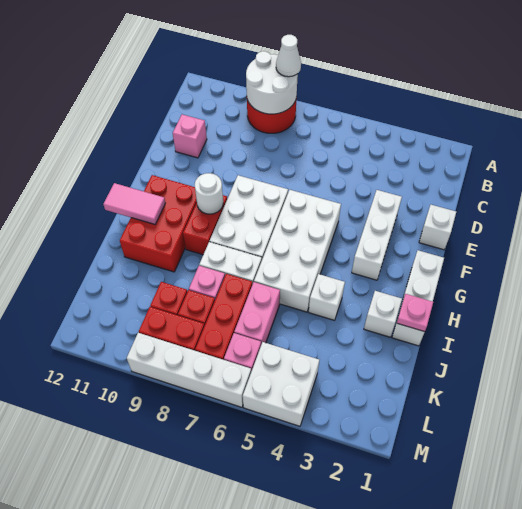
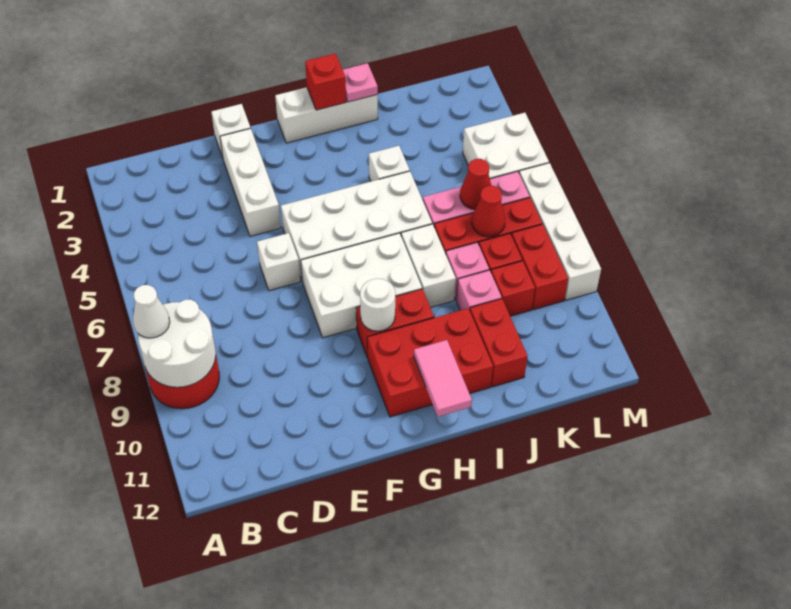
pink 1x1 brick [173,114,207,158] -> pink 1x1 brick moved to [456,270,502,310]
white 1x3 brick [352,190,402,280] -> white 1x3 brick turned to [220,128,281,236]
none -> red 1x1 brick [305,54,346,110]
white 1x1 brick [364,291,402,337] -> white 1x1 brick moved to [257,233,300,291]
none -> red 1x2 brick [470,299,528,387]
none -> red 1x1 cone [460,159,492,209]
none -> red 1x1 cone [472,186,505,237]

